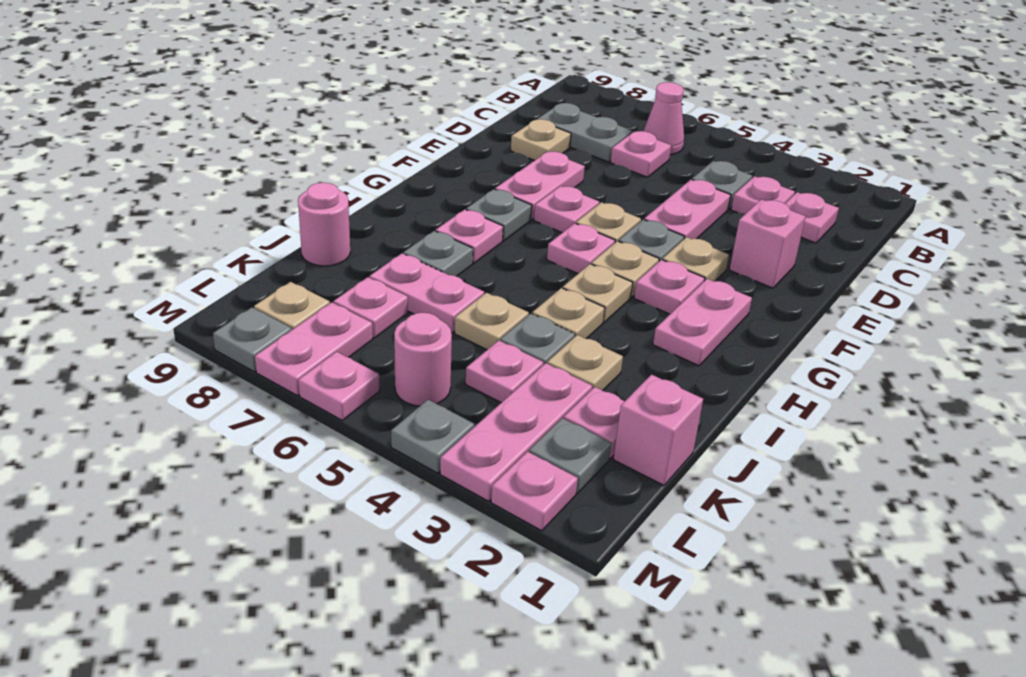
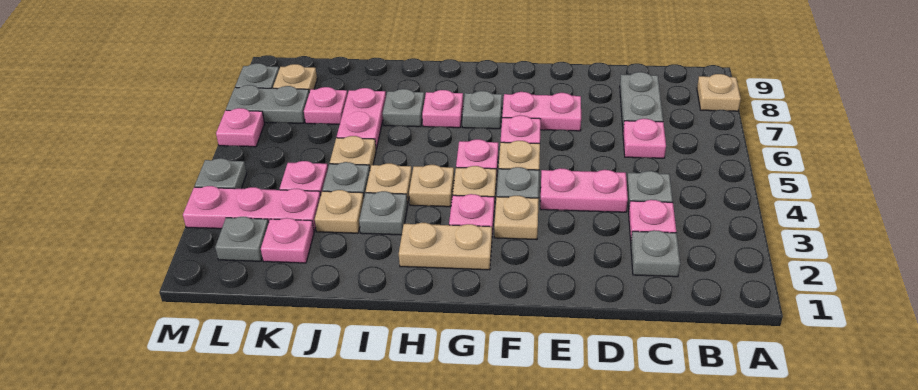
pink 1x1 cone [644,82,684,155] -> none
pink 1x1 plate [785,192,839,243] -> grey 1x1 plate [631,230,680,277]
tan 1x1 plate [511,119,571,161] -> tan 1x1 plate moved to [697,74,741,111]
pink 1x1 brick [730,199,806,288] -> none
pink 1x2 plate [653,279,752,366] -> tan 1x2 plate [399,223,492,270]
none -> grey 1x1 plate [359,191,408,235]
pink 1x1 round brick [298,183,350,266] -> none
pink 1x1 brick [613,375,703,485] -> none
pink 1x1 round brick [394,313,452,406] -> none
pink 1x2 plate [255,302,373,396] -> grey 1x2 plate [226,85,309,123]
pink 1x1 plate [491,452,578,531] -> none

